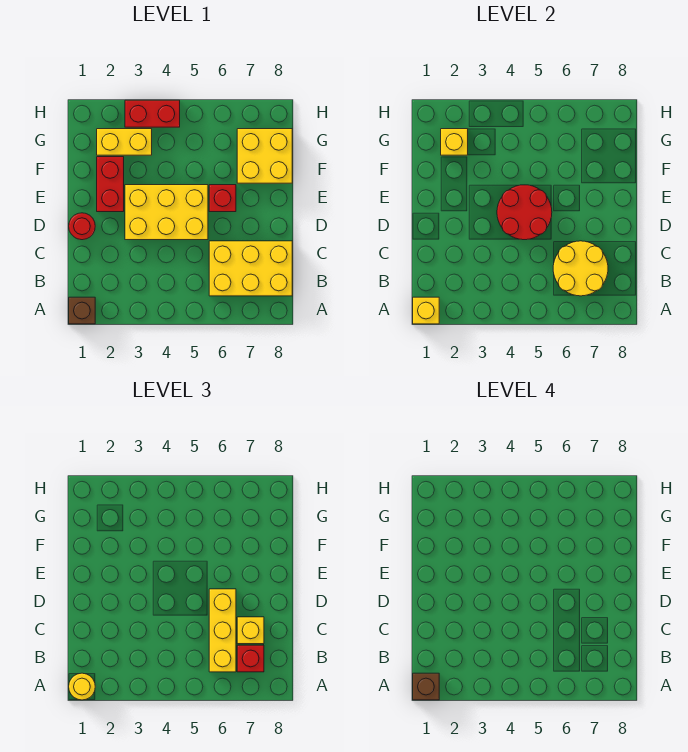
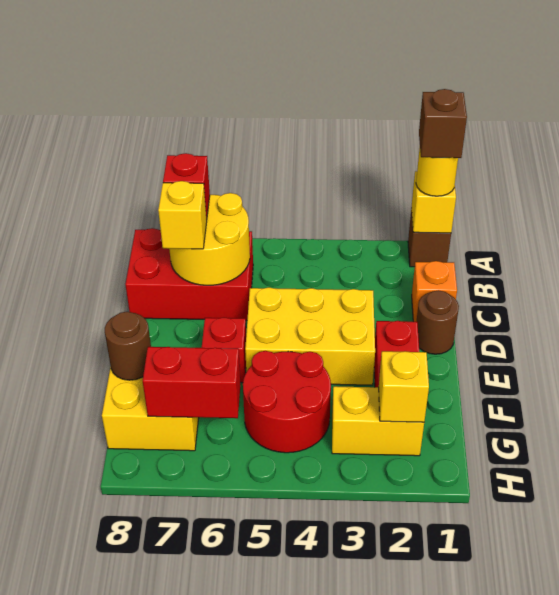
yellow 2x3 brick [209,241,292,296] -> red 2x3 brick [125,228,253,320]
yellow 1x3 brick [209,589,236,672] -> none
none -> orange 1x1 brick [412,261,457,322]
red 1x1 round brick [69,213,95,240] -> brown 1x1 round brick [416,290,459,354]
red 2x2 round brick [497,185,552,240] -> red 2x2 round brick moved to [243,351,331,453]
none -> brown 1x1 round brick [105,312,151,380]
red 1x2 brick [125,100,180,127] -> red 1x2 brick moved to [143,347,241,418]

